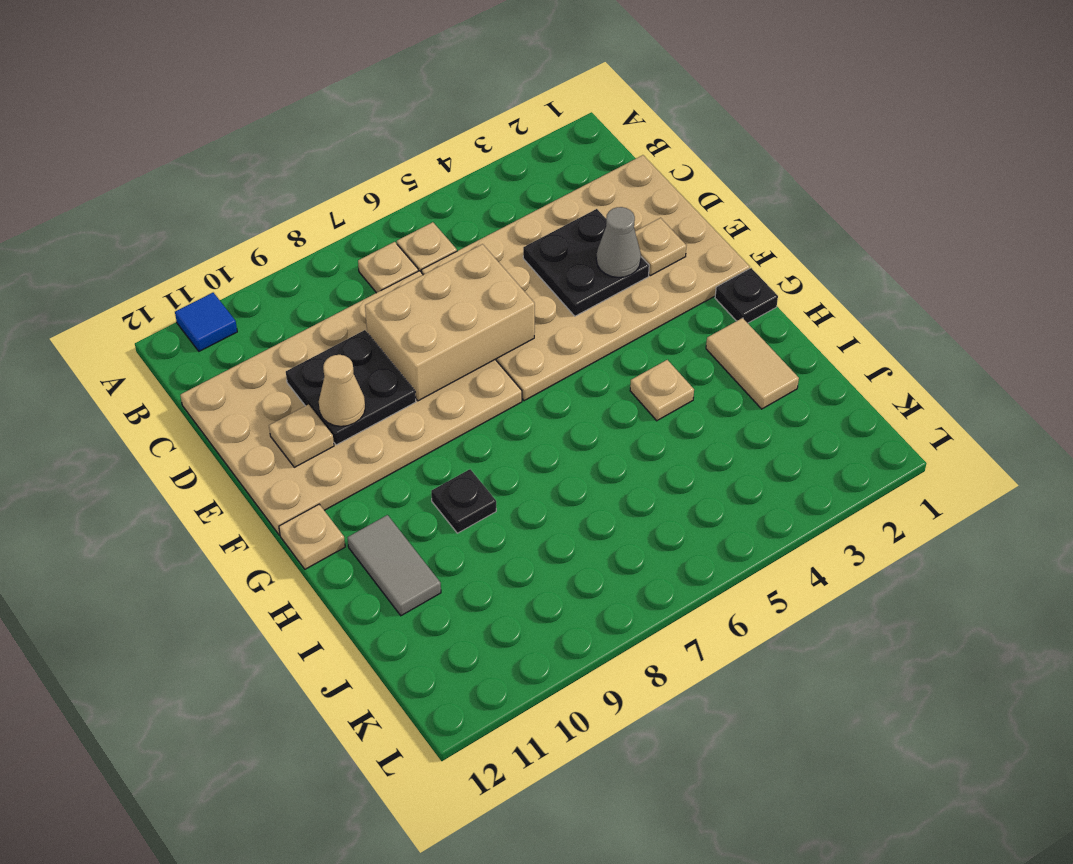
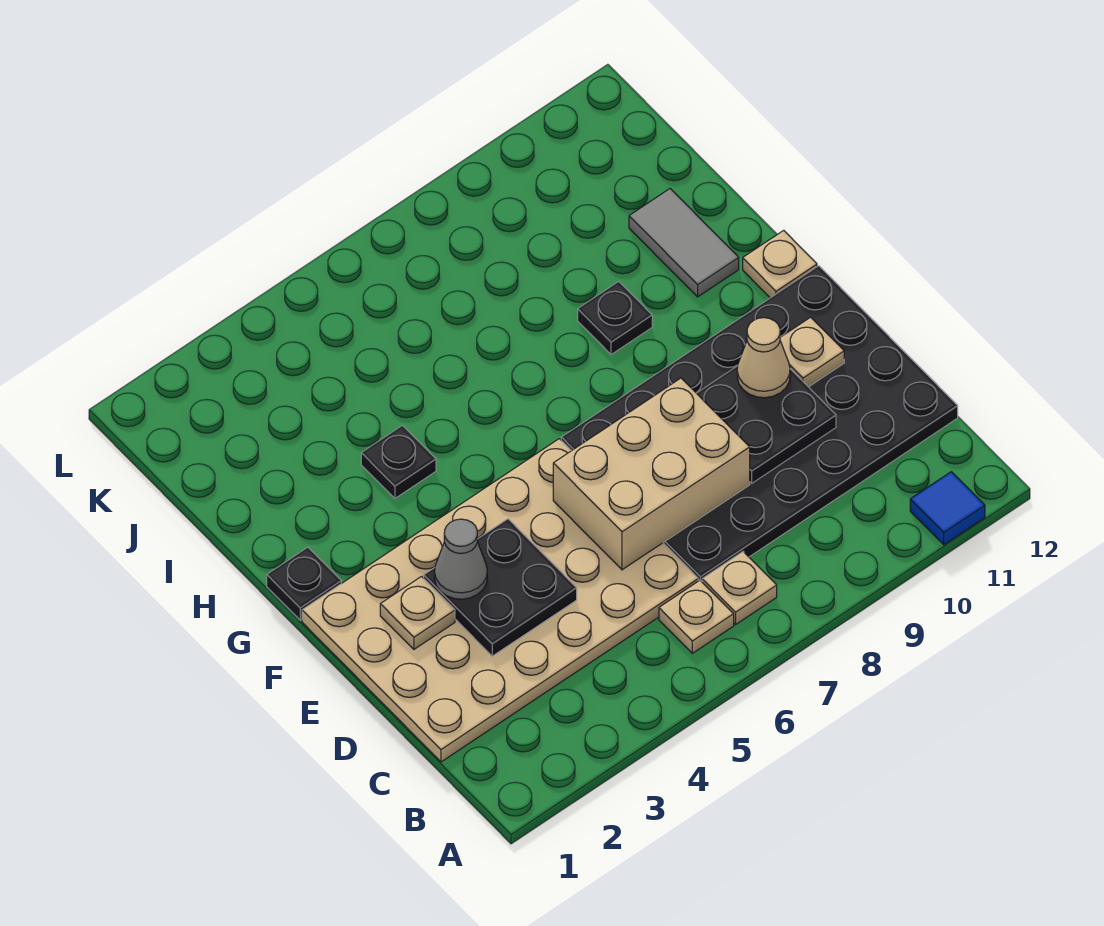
tan 4x6 plate [180,271,522,535] -> black 4x6 plate [561,266,958,582]
tan 1x2 tile [706,318,799,409] -> none
tan 1x1 plate [630,360,694,421] -> black 1x1 plate [361,425,436,498]

